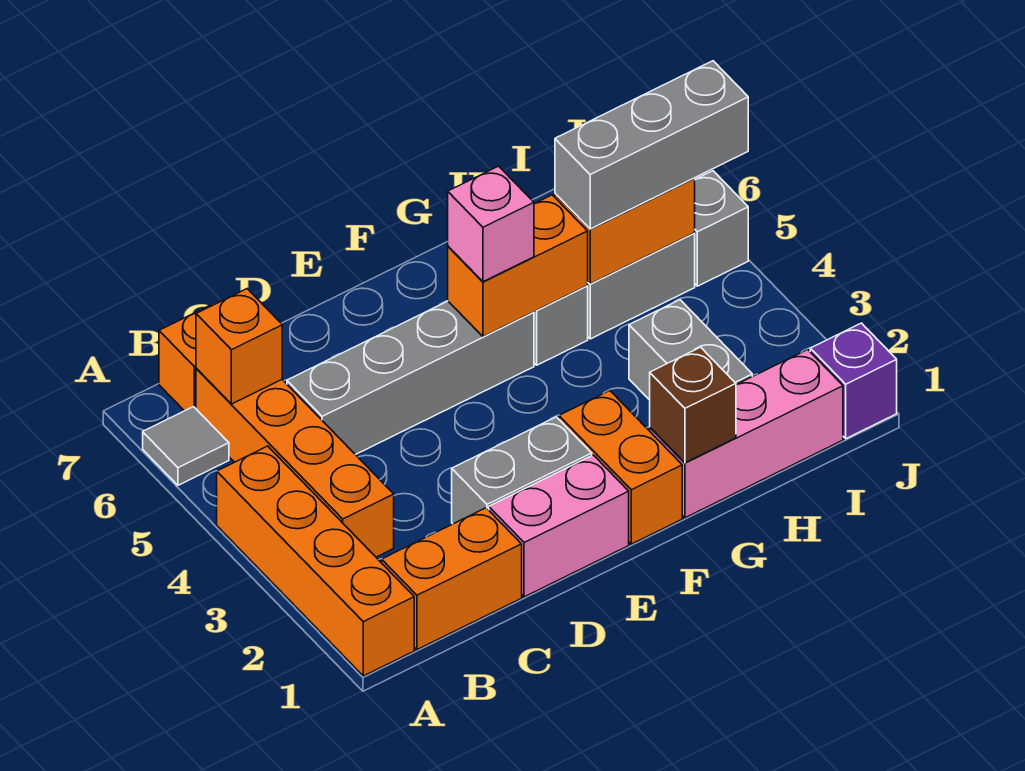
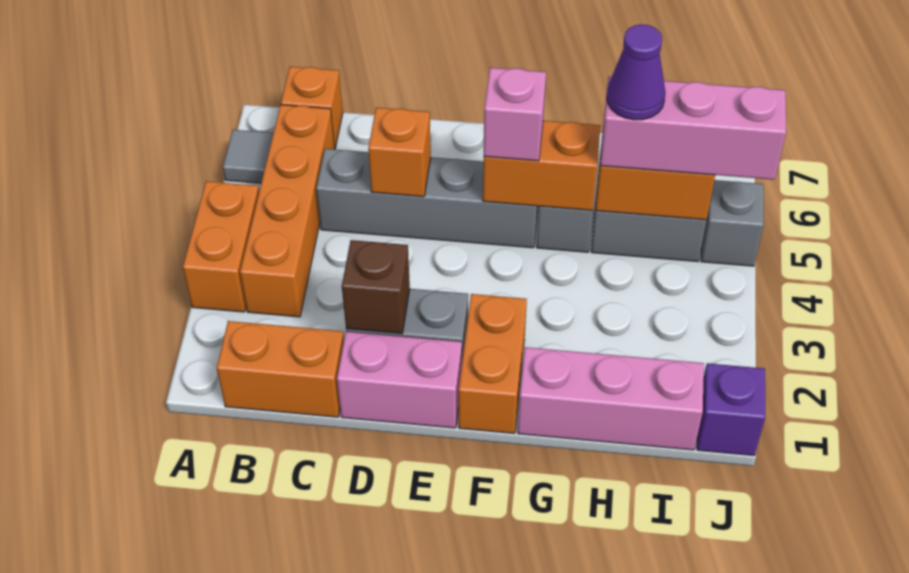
orange 1x4 brick [217,446,414,676] -> orange 1x2 brick [183,181,259,312]
orange 1x1 brick [196,289,282,404] -> orange 1x1 brick moved to [368,108,431,197]
brown 1x1 brick [650,347,736,463] -> brown 1x1 brick moved to [342,240,410,334]
grey 1x2 brick [629,300,752,400] -> none
grey 1x3 brick [555,61,748,229] -> pink 1x3 brick [600,77,786,180]
none -> purple 1x1 cone [607,24,666,120]

